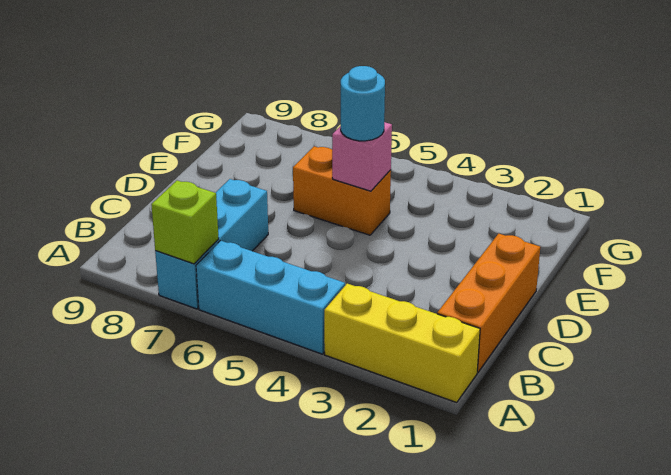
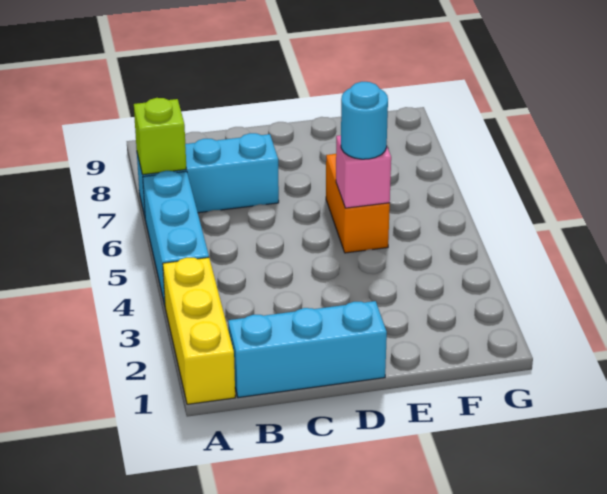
orange 1x3 brick [437,233,540,372] -> cyan 1x3 brick [228,301,387,398]

